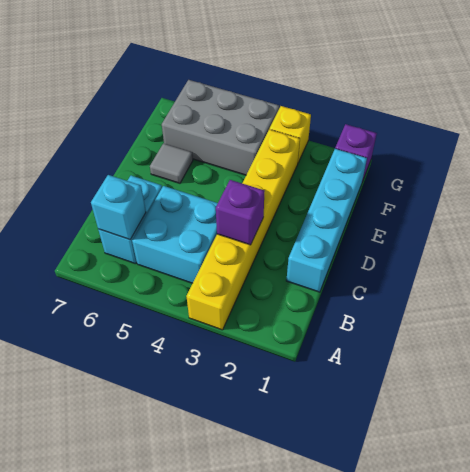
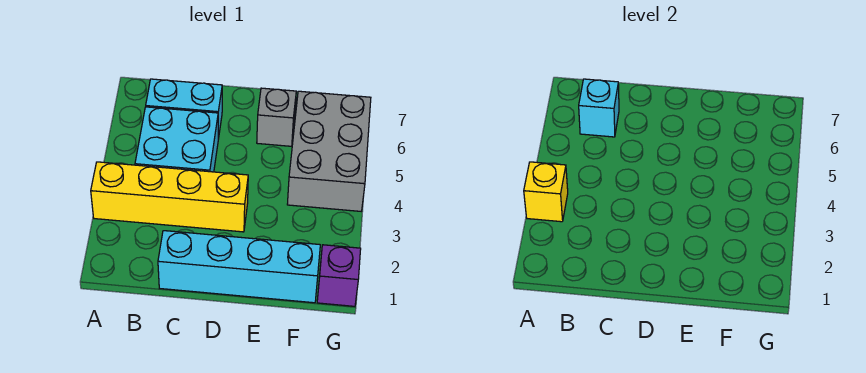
yellow 1x6 brick [186,129,300,330] -> yellow 1x4 brick [91,162,248,232]
purple 1x1 brick [216,180,265,245] -> none
grey 1x1 tile [150,143,193,183] -> grey 1x1 brick [257,88,296,146]
yellow 1x1 brick [270,106,311,162] -> yellow 1x1 brick moved to [524,162,568,222]

